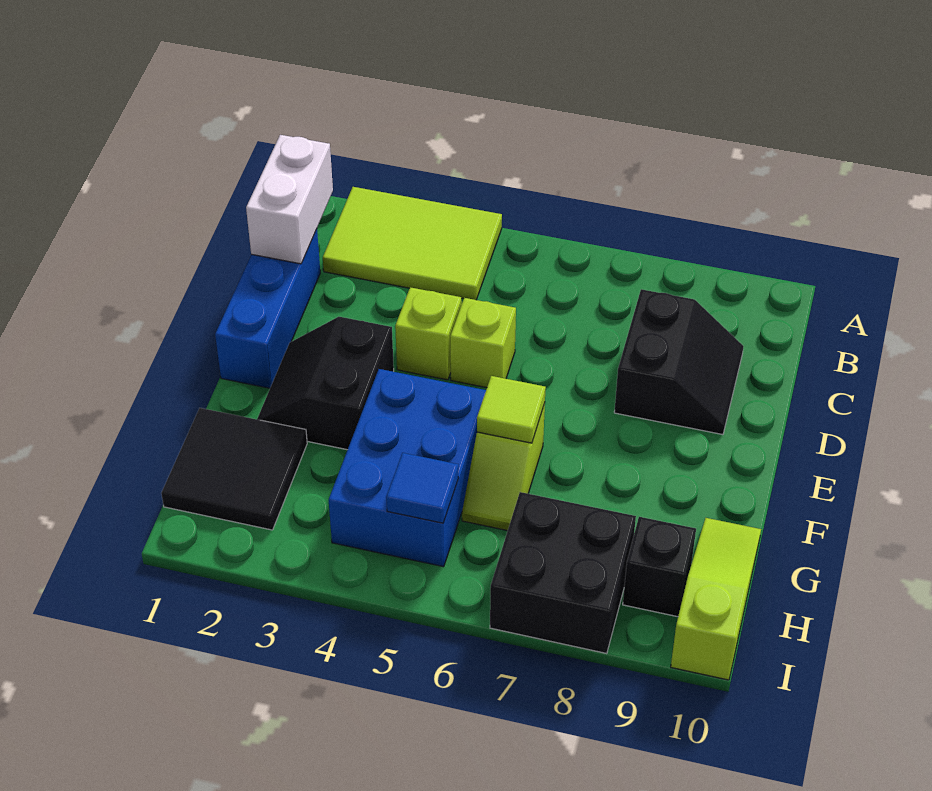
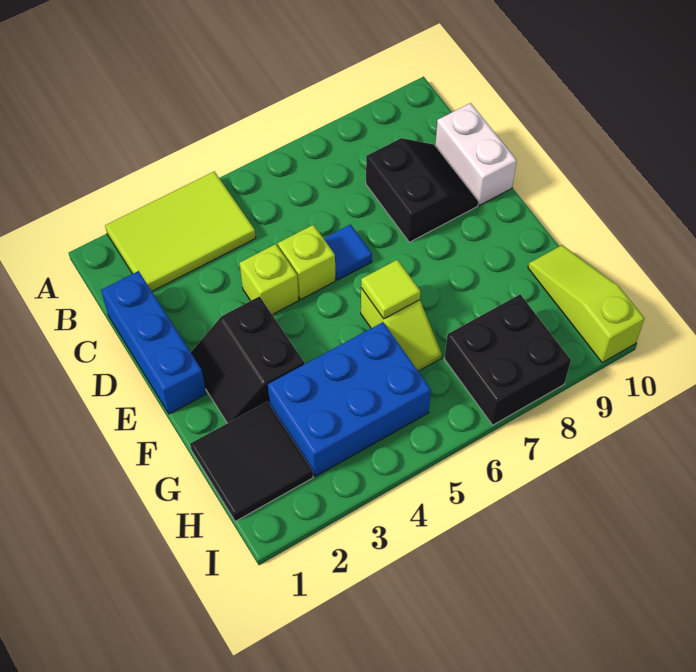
white 1x2 brick [246,135,333,264] -> white 1x2 brick moved to [435,103,517,205]
blue 2x3 brick [329,369,486,567] -> blue 2x3 brick turned to [268,322,431,477]
blue 1x1 tile [386,453,458,523] -> blue 1x1 tile moved to [323,224,372,280]
black 1x1 brick [623,517,696,617] -> none

